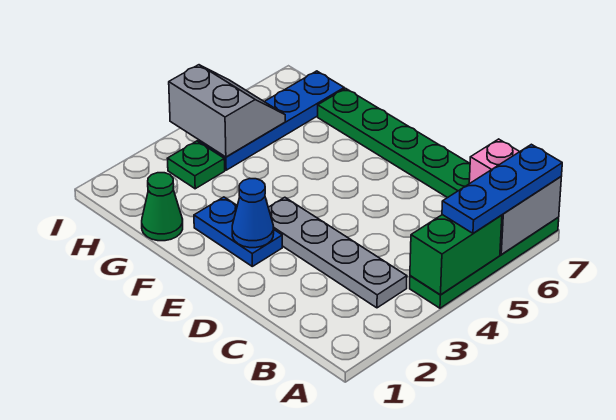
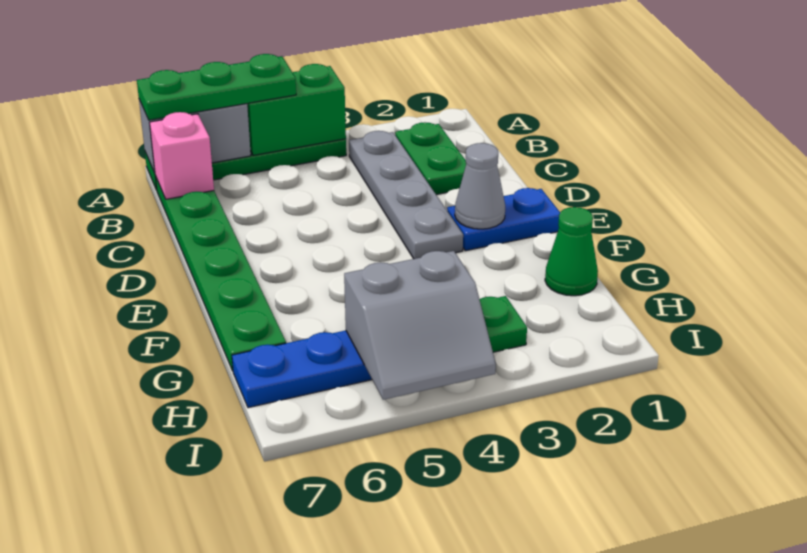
blue 1x3 plate [442,144,562,233] -> green 1x3 plate [137,54,296,120]
none -> green 1x2 plate [395,122,466,195]
blue 1x2 plate [194,197,282,266] -> blue 1x2 plate turned to [447,188,560,251]
blue 1x1 cone [232,179,274,248] -> grey 1x1 cone [455,143,505,229]
grey 2x2 slope [169,65,285,157] -> grey 2x2 slope turned to [344,251,496,400]

